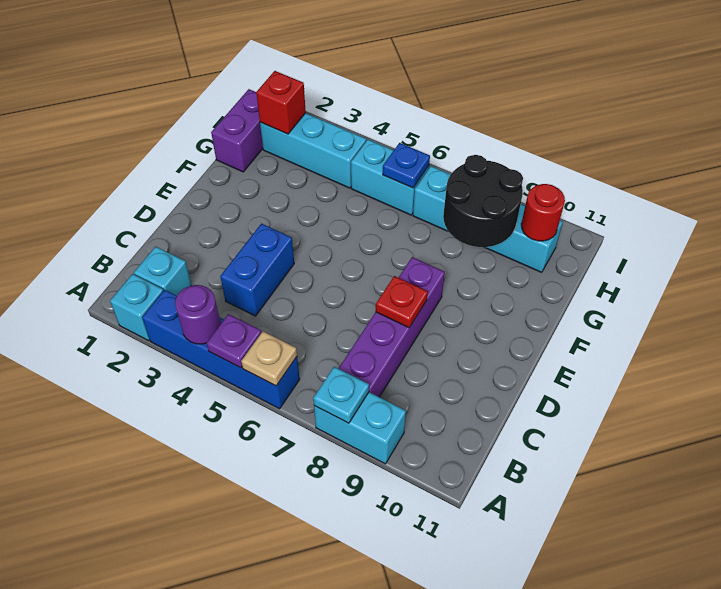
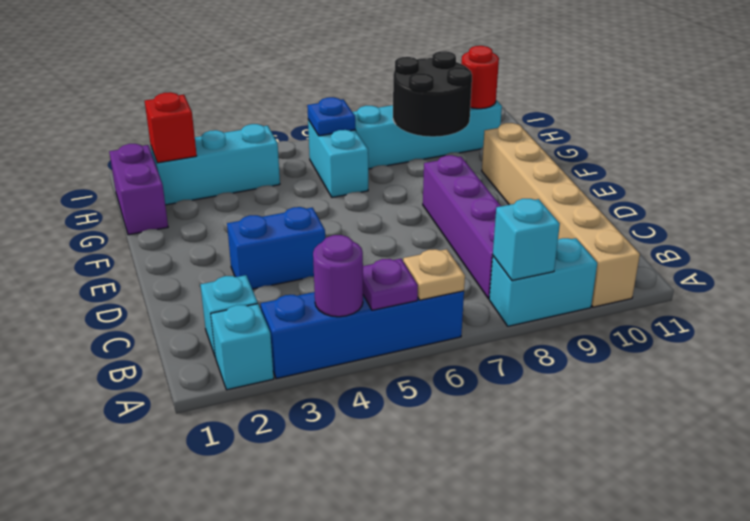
cyan 1x1 plate [313,367,369,423] -> cyan 1x1 brick [493,199,560,280]
none -> tan 1x6 brick [482,123,640,307]
blue 1x2 brick [220,224,294,316] -> blue 1x2 brick turned to [227,207,325,289]
red 1x1 plate [376,276,428,328] -> none
cyan 1x2 brick [351,139,429,215] -> cyan 1x2 brick turned to [308,120,368,197]

